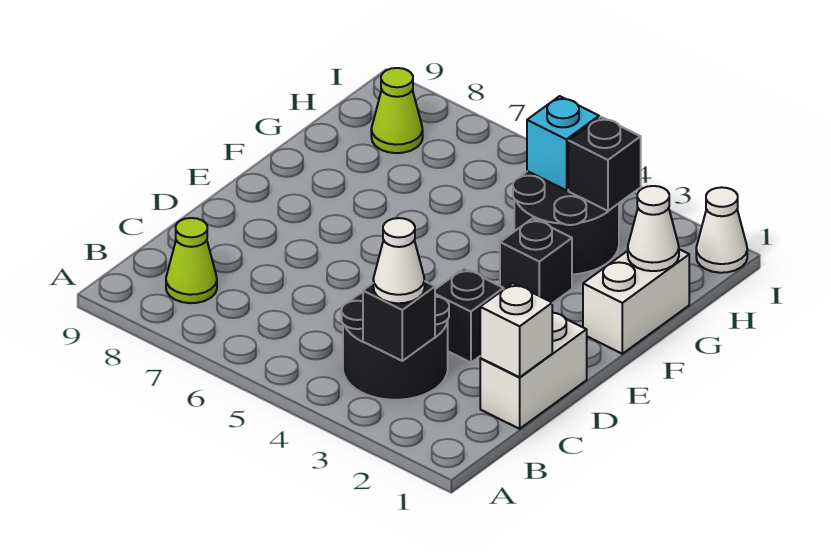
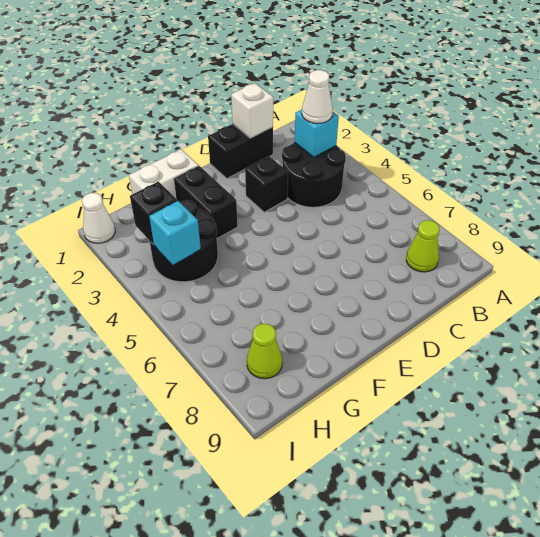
black 1x1 brick [363,282,435,361] -> cyan 1x1 brick [295,110,339,157]
white 1x2 brick [480,313,587,429] -> black 1x2 brick [208,124,273,178]
black 1x1 brick [500,218,572,303] -> black 1x2 brick [174,166,238,238]
white 1x1 cone [628,186,679,271] -> none

